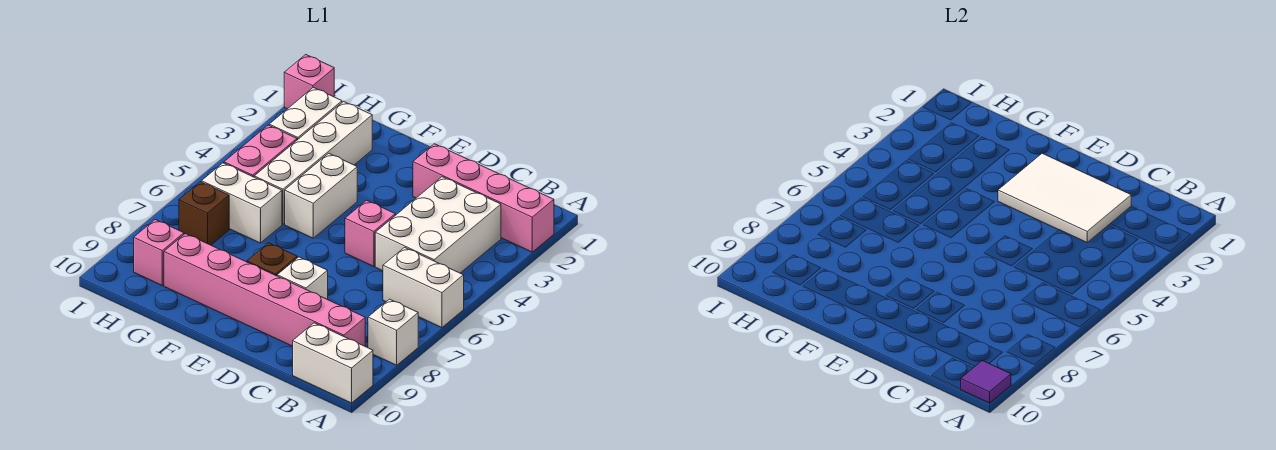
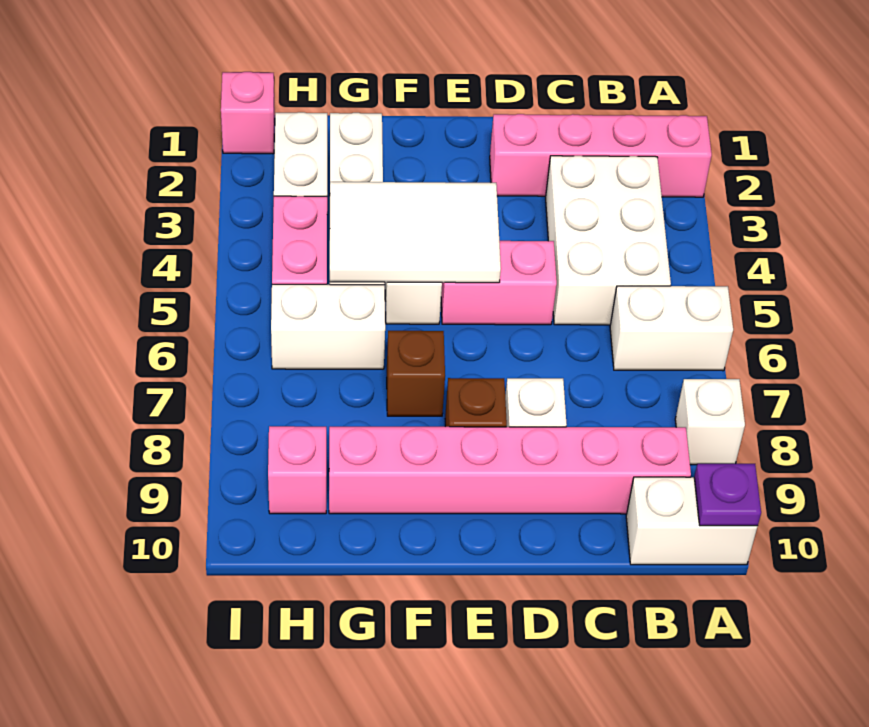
purple 1x1 tile [961,361,1011,403] -> purple 1x1 plate [694,464,761,526]
white 2x3 tile [998,153,1131,242] -> white 2x3 tile moved to [330,182,501,283]
pink 1x1 brick [345,200,395,267] -> pink 1x2 brick [441,241,557,325]
brown 1x1 brick [179,182,229,245] -> brown 1x1 brick moved to [387,331,445,416]

